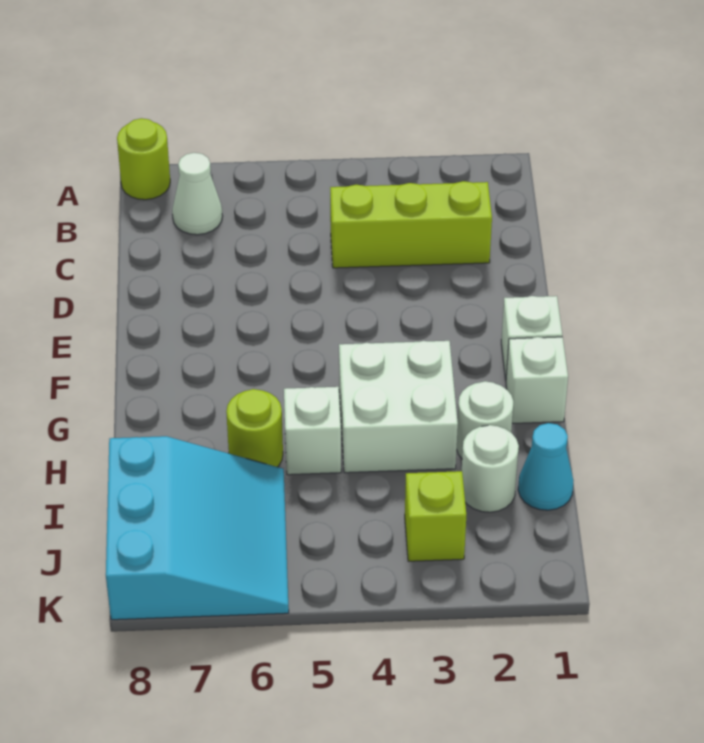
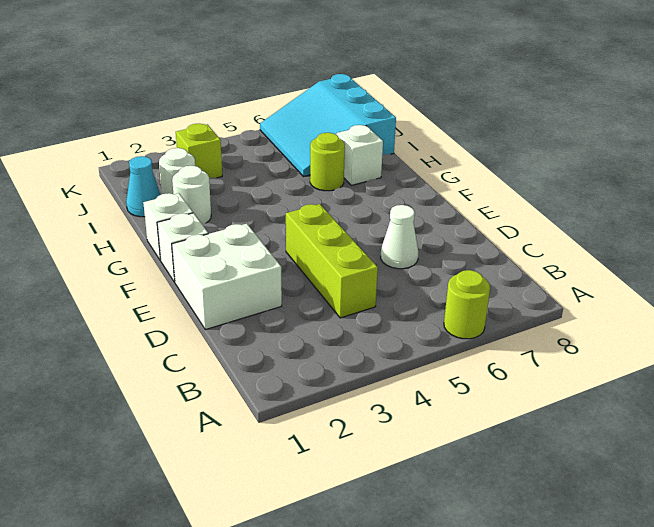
lime 1x1 round brick [117,118,170,200] -> lime 1x1 round brick moved to [444,270,490,339]
white 1x1 cone [172,153,223,235] -> white 1x1 cone moved to [381,205,418,269]
lime 1x3 brick [330,181,492,268] -> lime 1x3 brick turned to [286,204,378,318]
white 2x2 brick [339,341,458,473] -> white 2x2 brick moved to [172,224,282,330]
white 1x1 brick [284,387,341,475] -> white 1x1 brick moved to [336,125,383,185]

